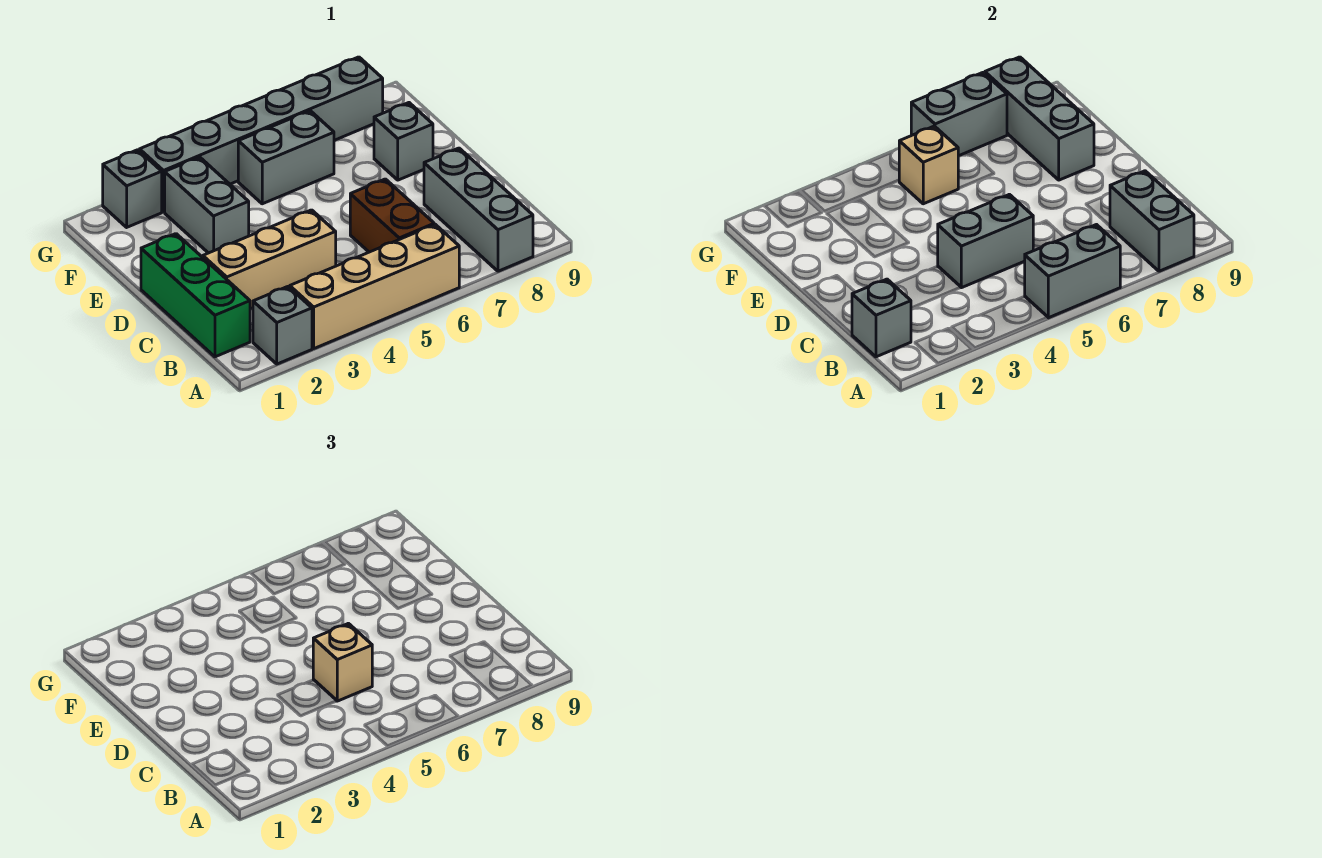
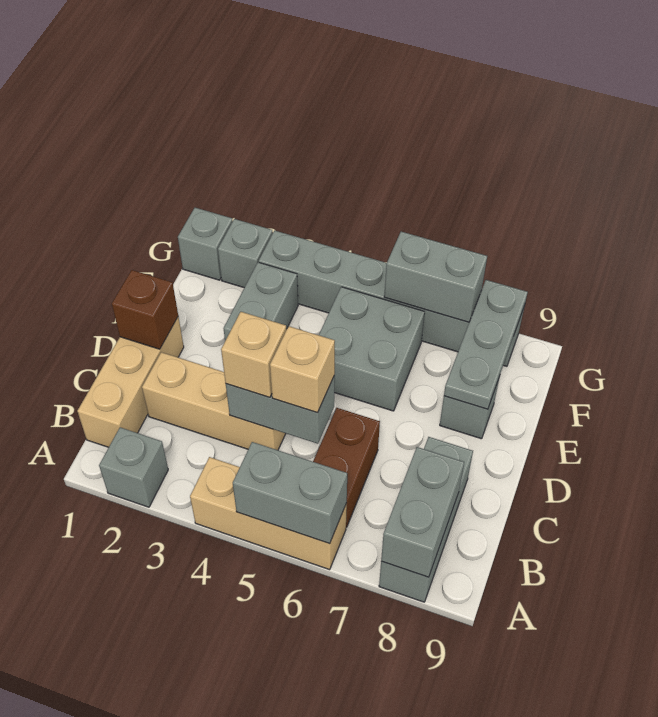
tan 1x4 brick [290,225,459,348] -> tan 1x3 brick [190,457,347,570]
green 1x3 brick [141,234,250,357] -> tan 1x3 brick [77,317,184,447]
grey 1x1 brick [852,279,911,357] -> grey 1x1 brick moved to [178,208,233,280]
none -> brown 1x1 brick [112,270,178,349]
grey 1x3 brick [985,57,1094,180] -> grey 1x3 plate [444,280,528,409]
grey 1x2 brick [238,111,334,204] -> grey 2x2 brick [319,287,425,411]
tan 1x1 brick [899,126,959,204] -> tan 1x1 brick moved to [221,312,286,397]

